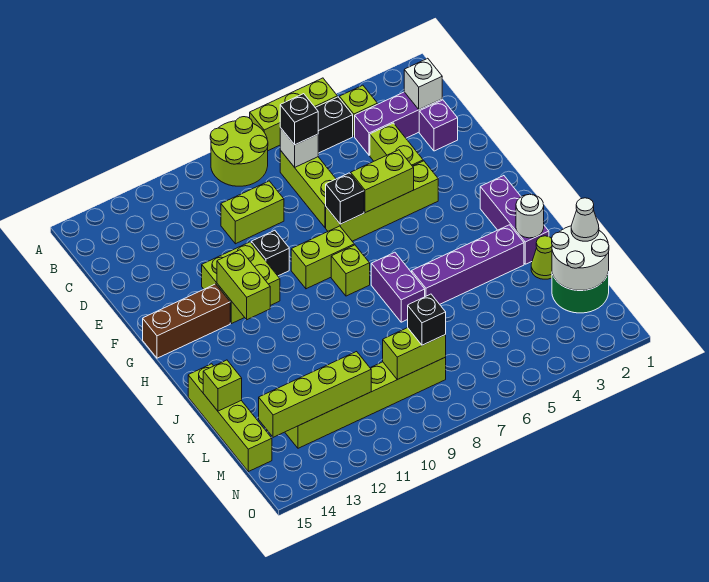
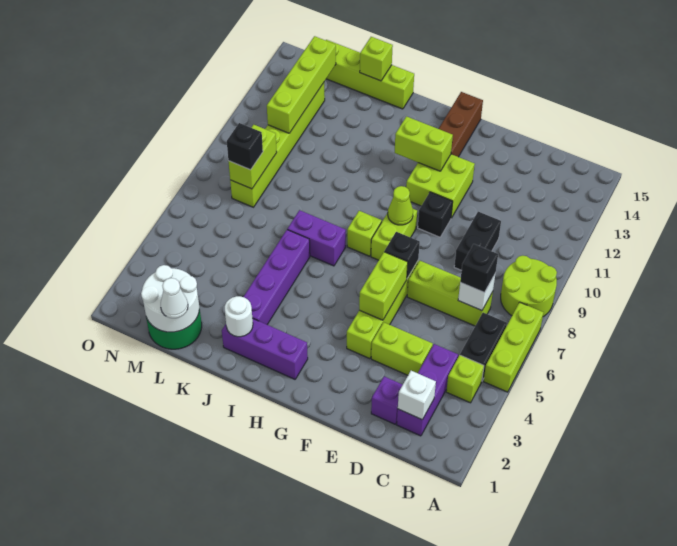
lime 1x2 brick [221,181,284,244] -> black 1x2 brick [454,212,501,270]
lime 1x1 cone [531,236,552,279] -> lime 1x1 cone moved to [388,186,413,225]

